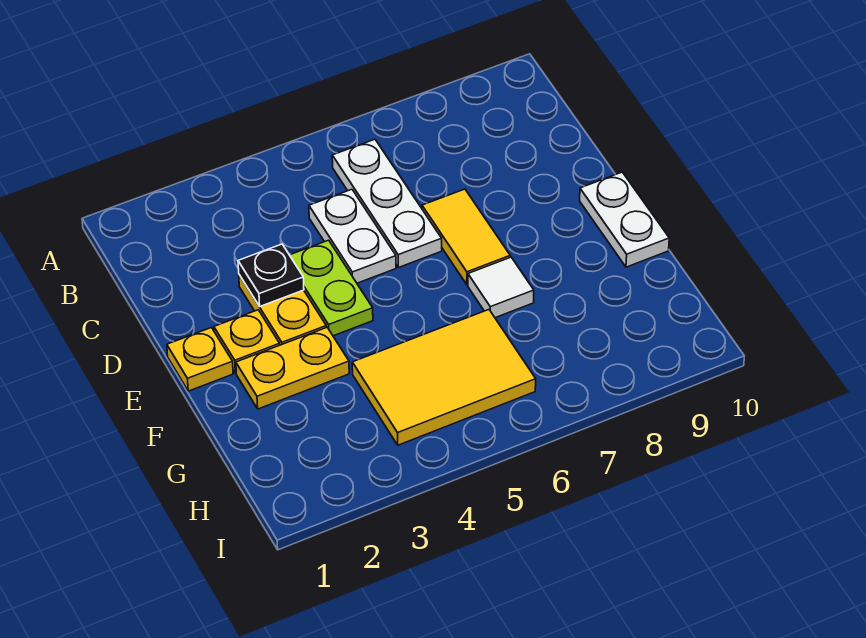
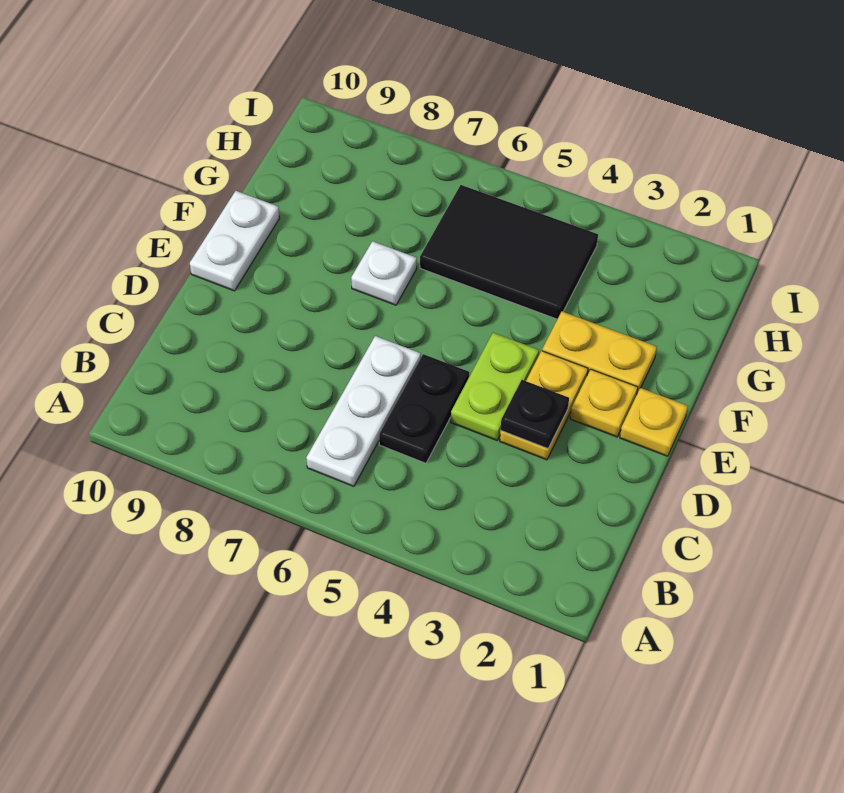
white 1x2 plate [309,189,396,283] -> black 1x2 plate [379,354,469,463]
yellow 1x2 tile [422,189,510,285] -> none
white 1x1 tile [468,257,534,318] -> white 1x1 plate [351,241,417,305]
yellow 2x3 tile [352,310,536,445] -> black 2x3 tile [420,185,598,319]

